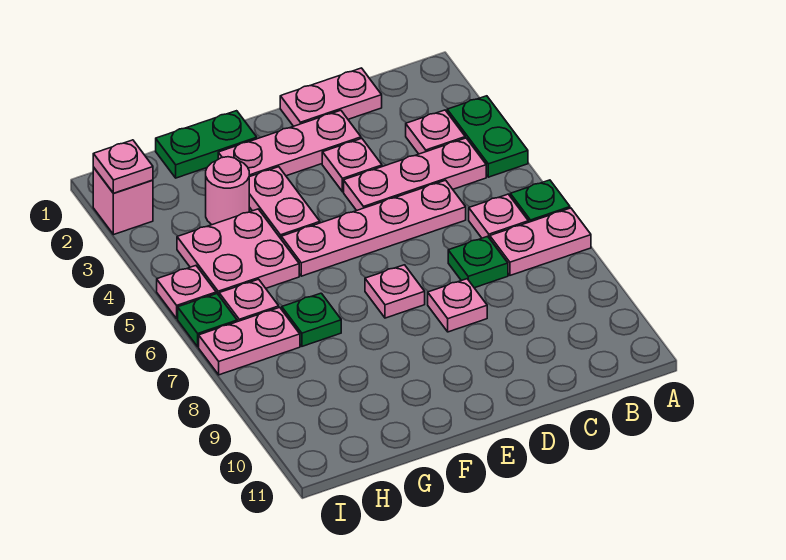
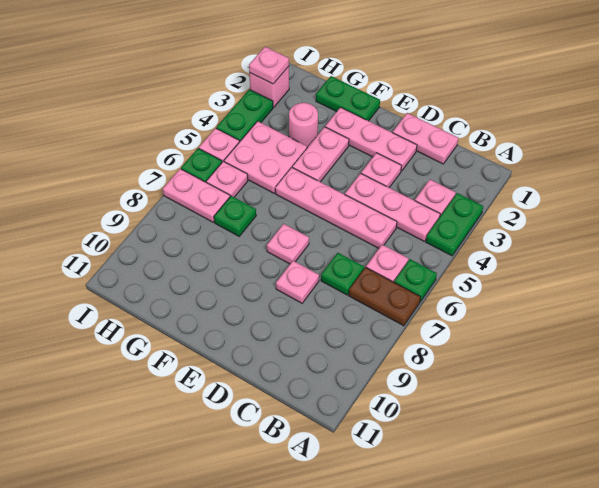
pink 1x2 plate [490,208,591,275] -> brown 1x2 plate [349,267,420,326]
none -> green 1x2 plate [216,90,273,142]

